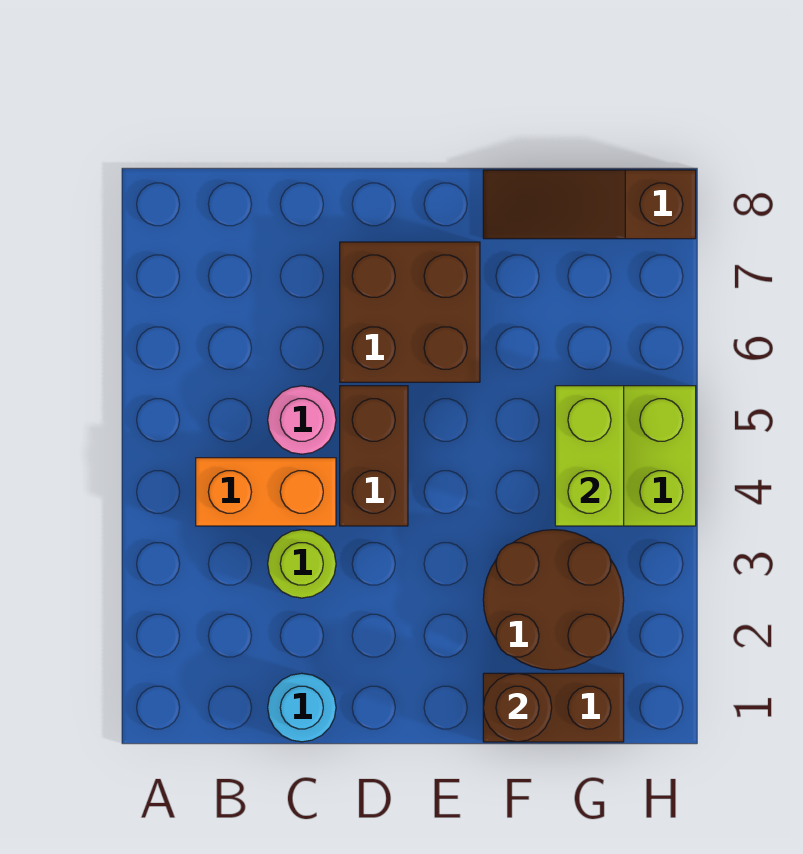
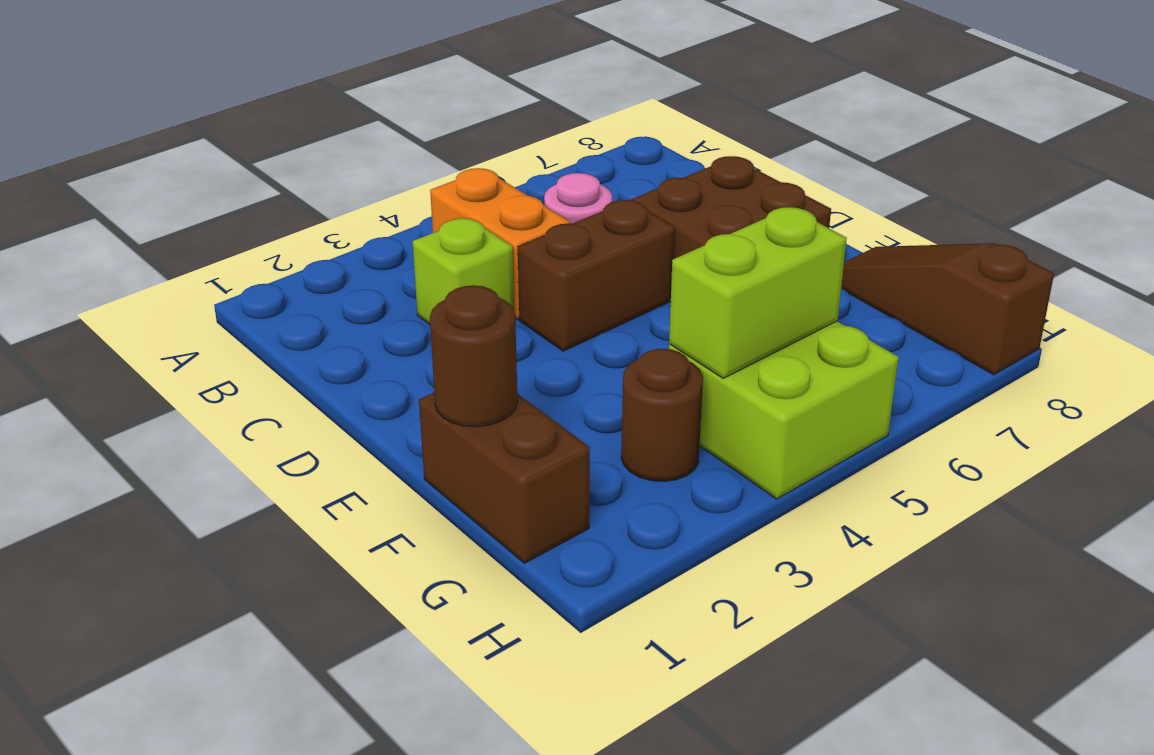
cyan 1x1 round brick [268,673,336,742] -> none
lime 1x1 round brick [268,530,336,598] -> lime 1x1 brick [413,218,514,324]
brown 2x2 round brick [483,530,624,670] -> brown 1x1 round brick [621,349,703,481]

